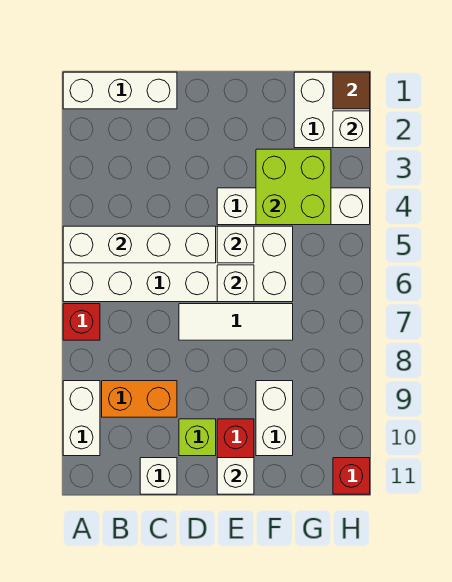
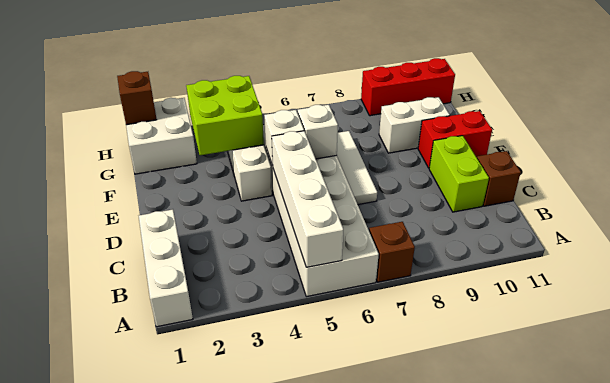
red 1x1 brick [63,304,100,340] -> brown 1x1 brick [369,222,415,282]
white 1x2 brick [63,381,100,456] -> none
orange 1x2 brick [102,381,177,417] -> none
white 1x1 brick [140,458,177,494] -> brown 1x1 brick [477,151,521,206]
lime 1x1 brick [179,419,216,456] -> lime 1x2 brick [429,136,489,212]
white 1x1 brick [217,458,254,494] -> none
brown 1x1 tile [333,72,370,109] -> brown 1x1 brick [117,71,157,125]
white 1x1 brick [333,111,370,148] -> none
red 1x1 brick [333,458,370,494] -> red 1x3 brick [361,58,455,116]

